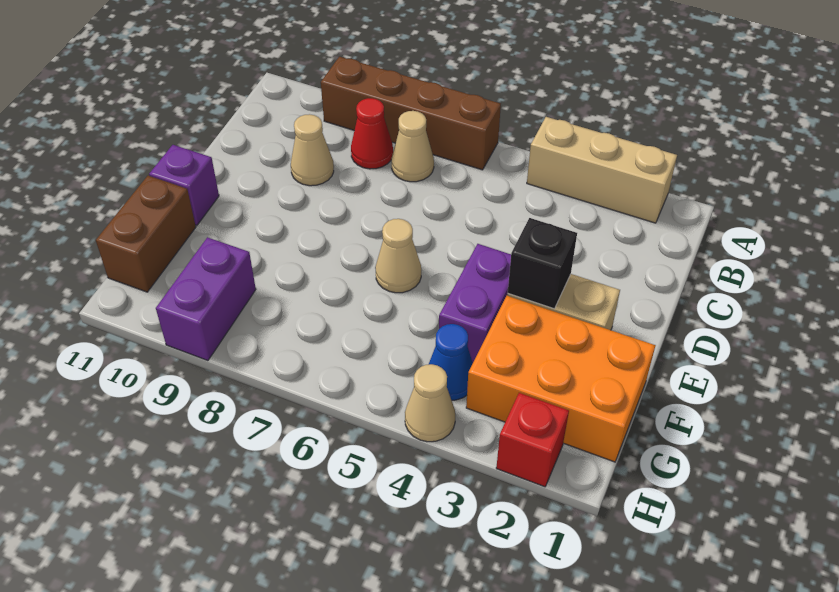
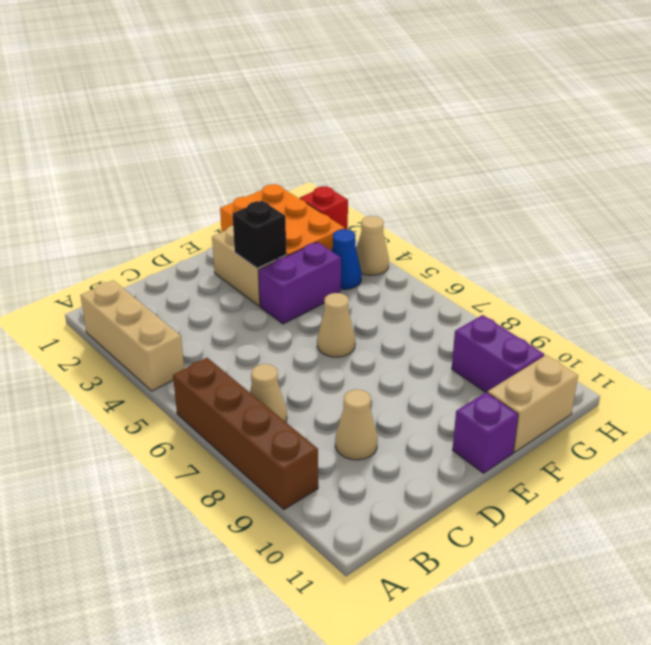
red 1x1 cone [351,98,393,169] -> none
brown 1x2 brick [96,176,196,292] -> tan 1x2 brick [488,355,578,452]
purple 1x2 brick [156,237,256,361] -> purple 1x2 brick turned to [452,315,544,393]

